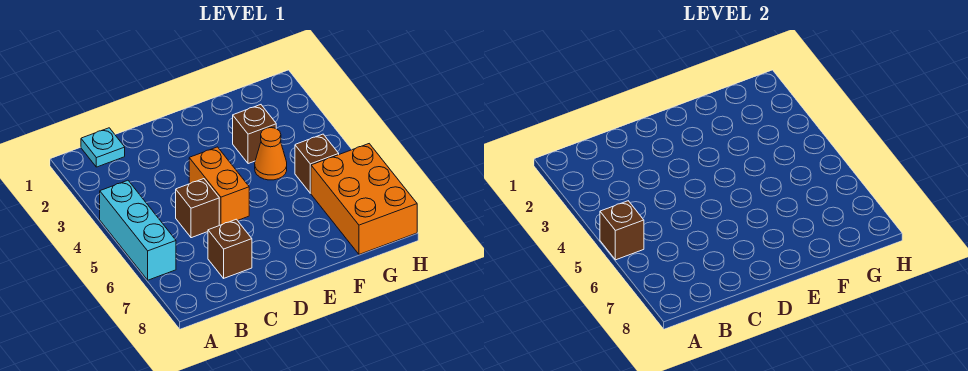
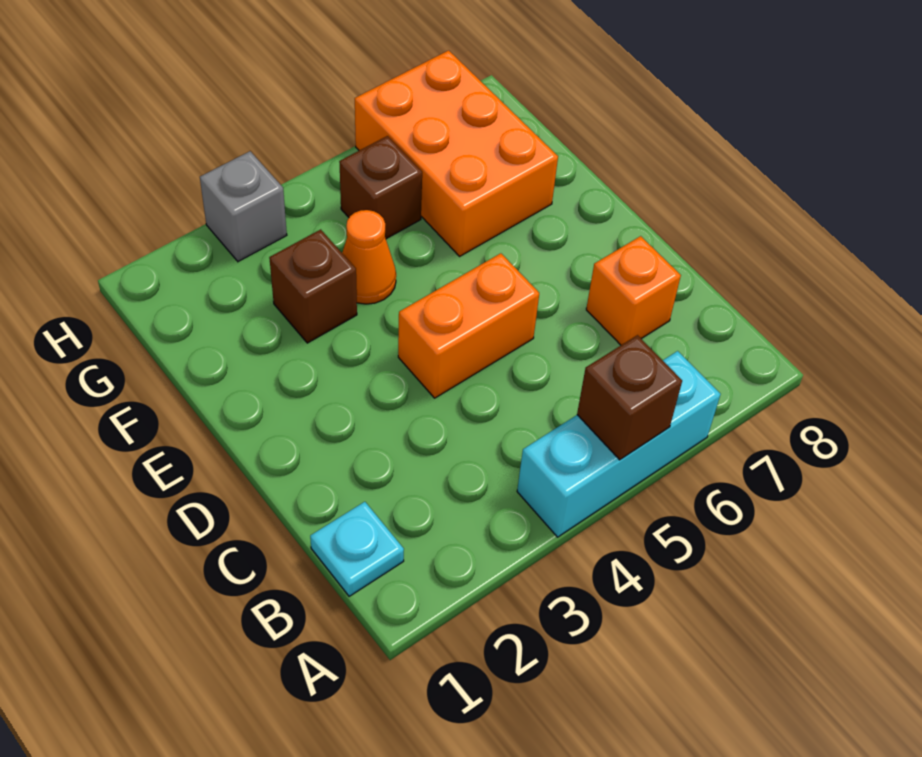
brown 1x1 brick [176,179,219,238] -> none
brown 1x1 brick [208,219,252,278] -> orange 1x1 brick [586,236,681,345]
orange 2x3 brick [311,144,417,254] -> orange 2x3 brick turned to [355,50,558,256]
none -> grey 1x1 brick [200,151,287,262]

